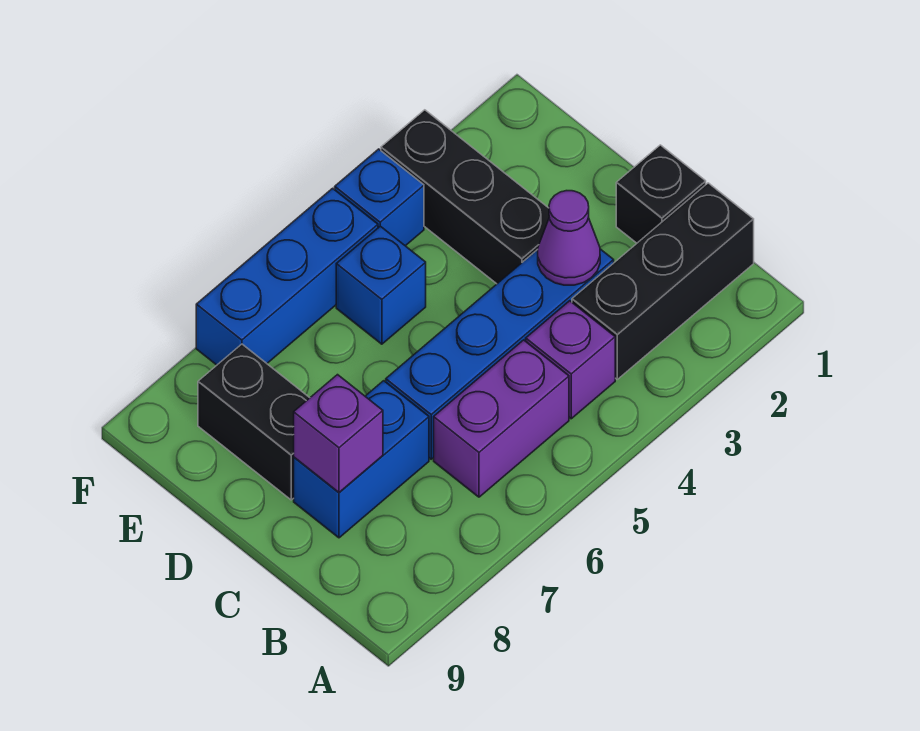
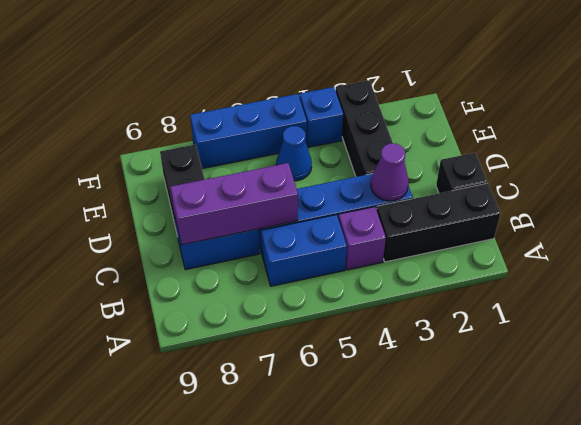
purple 1x2 brick [434,340,569,497] -> blue 1x2 brick [261,215,347,286]
purple 1x1 brick [294,375,383,492] -> purple 1x3 brick [170,163,298,245]
blue 1x1 brick [336,226,426,344] -> blue 1x1 cone [276,126,312,181]

